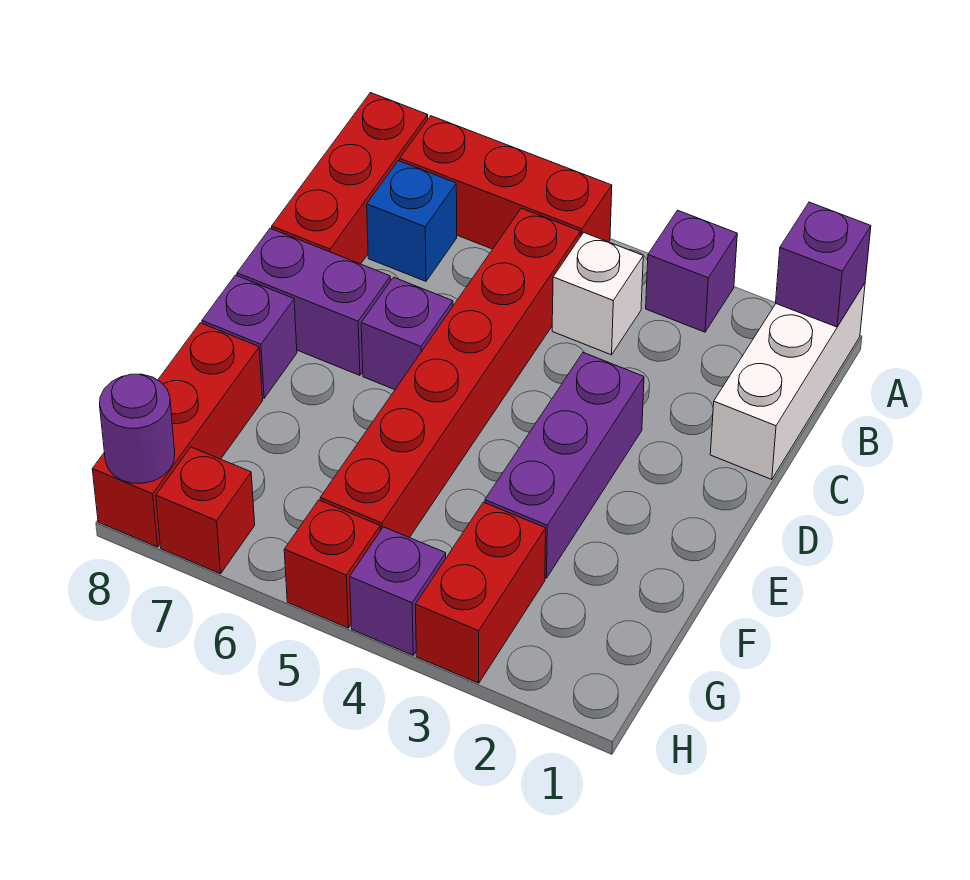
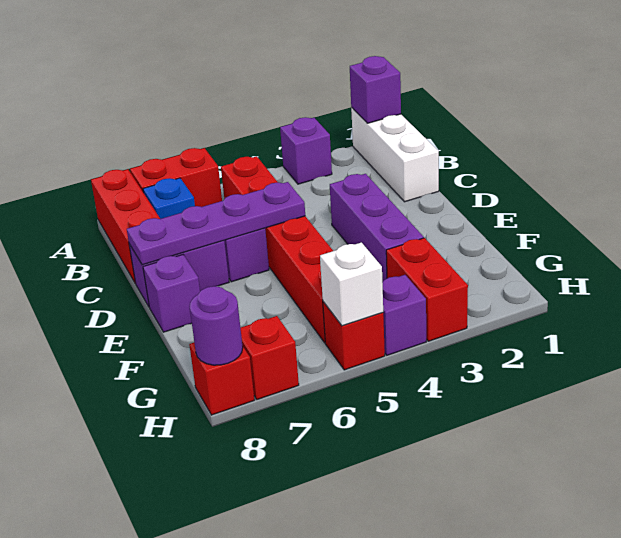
red 1x3 brick [400,116,612,249] -> red 1x2 brick [130,148,222,207]
white 1x1 brick [552,233,643,355] -> white 1x1 brick moved to [320,242,383,326]
none -> purple 1x4 plate [127,182,305,265]
red 1x3 brick [92,323,263,547] -> red 1x1 brick [189,343,254,415]

